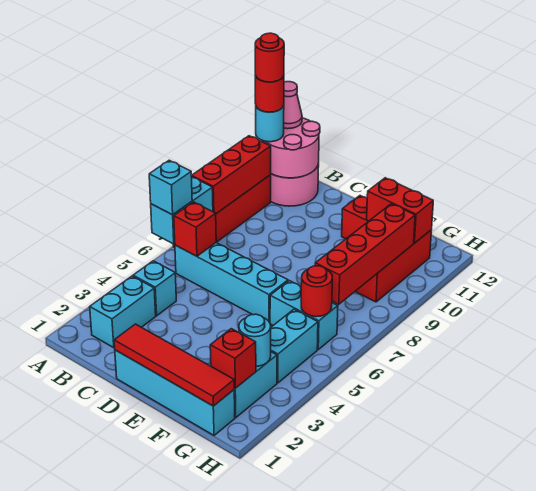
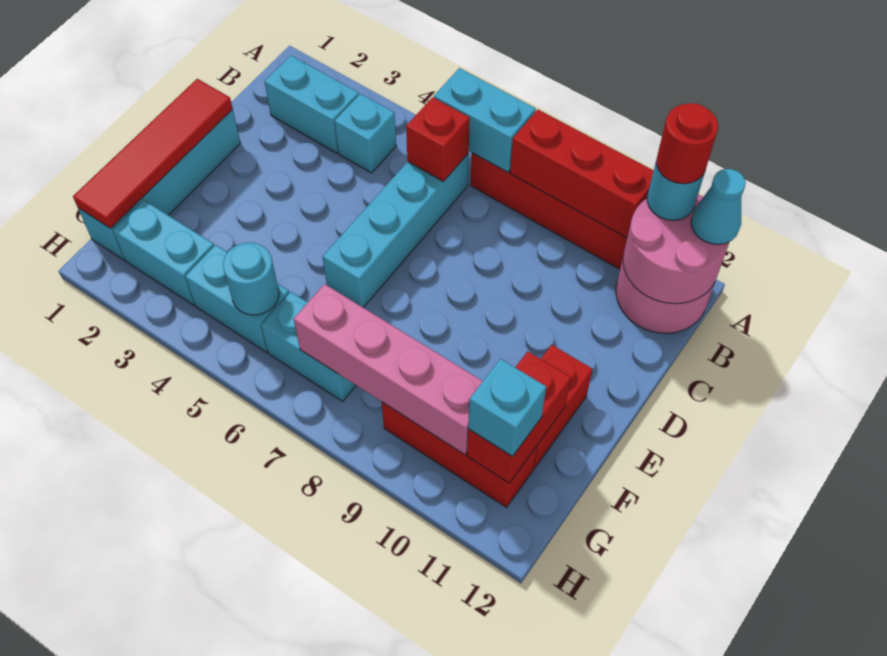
cyan 1x1 brick [149,160,192,215] -> cyan 1x1 brick moved to [468,359,546,457]
red 1x1 round brick [255,33,284,82] -> none
pink 1x1 cone [284,82,302,129] -> cyan 1x1 cone [691,169,746,245]
cyan 1x2 brick [270,281,338,349] -> cyan 1x2 brick turned to [261,292,356,401]
red 1x1 brick [210,329,256,388] -> none
cyan 1x1 round brick [239,314,271,366] -> cyan 1x1 round brick moved to [223,242,279,315]
red 1x1 round brick [301,266,332,317] -> none
red 1x4 brick [315,204,415,304] -> pink 1x4 brick [294,284,483,455]

